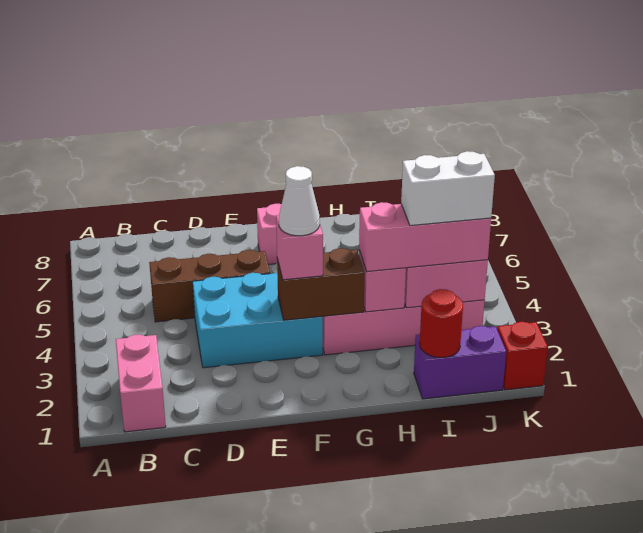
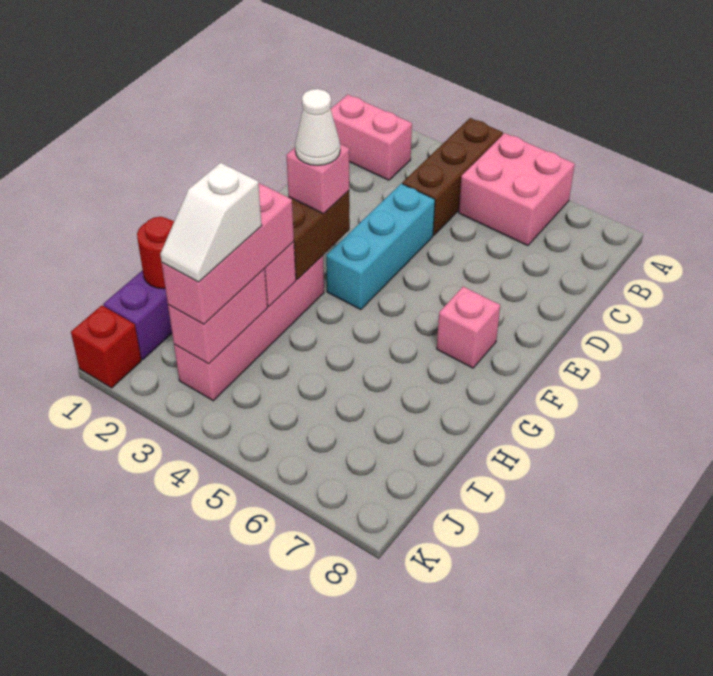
none -> pink 2x2 brick [459,133,575,246]
brown 1x3 brick [149,250,270,322] -> brown 1x3 brick moved to [402,118,503,235]
cyan 2x3 brick [193,273,323,368] -> cyan 1x3 brick [326,184,435,310]
white 1x2 brick [401,151,495,226] -> white 1x2 slope [160,163,262,282]

